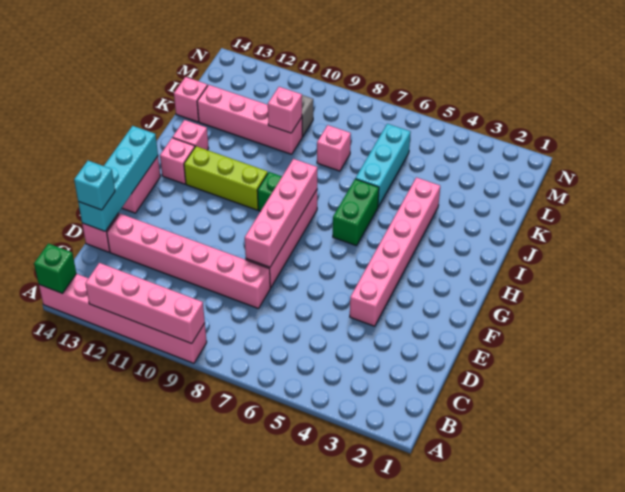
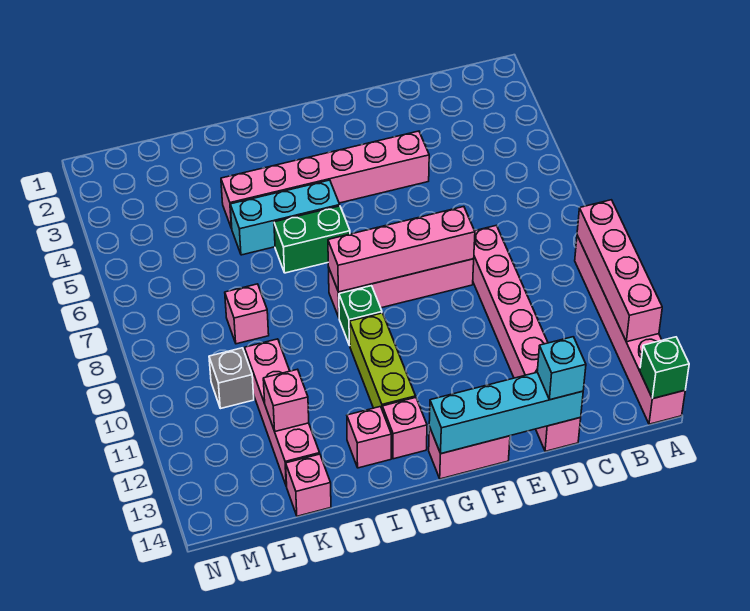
cyan 1x3 brick [355,124,411,207] -> cyan 1x3 brick moved to [230,180,340,255]
pink 1x1 brick [268,87,302,133] -> pink 1x1 brick moved to [263,369,309,431]

